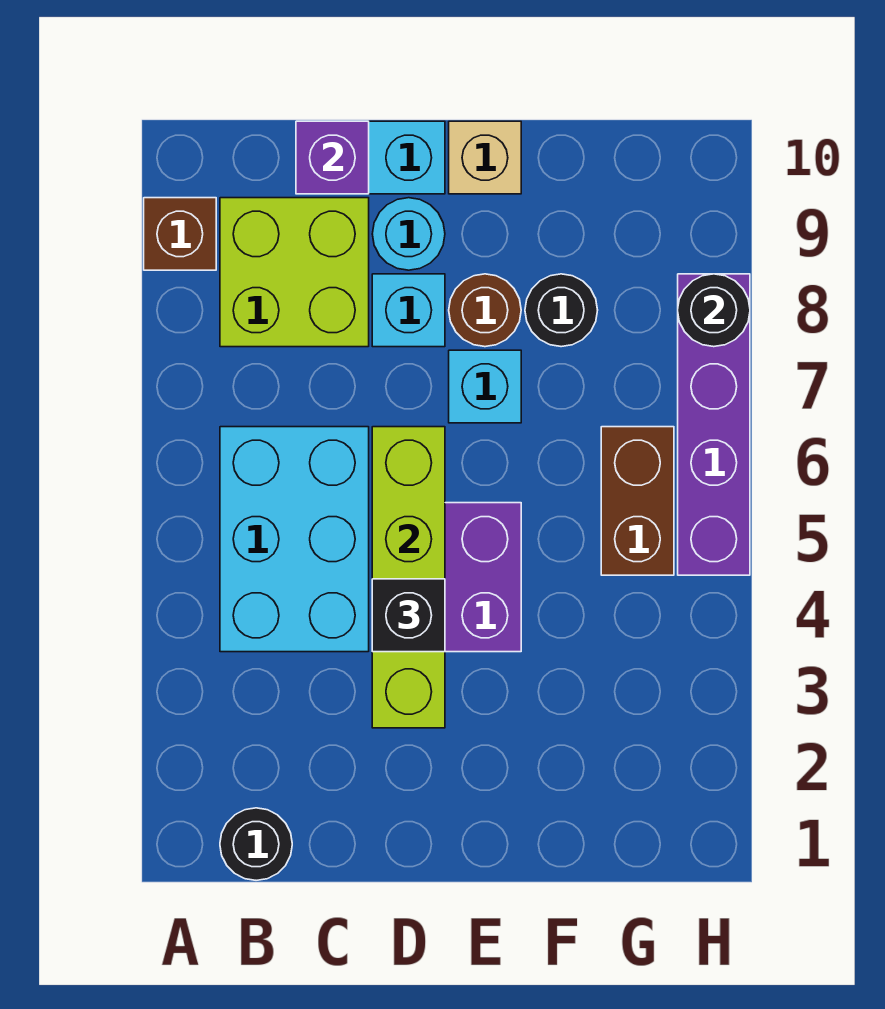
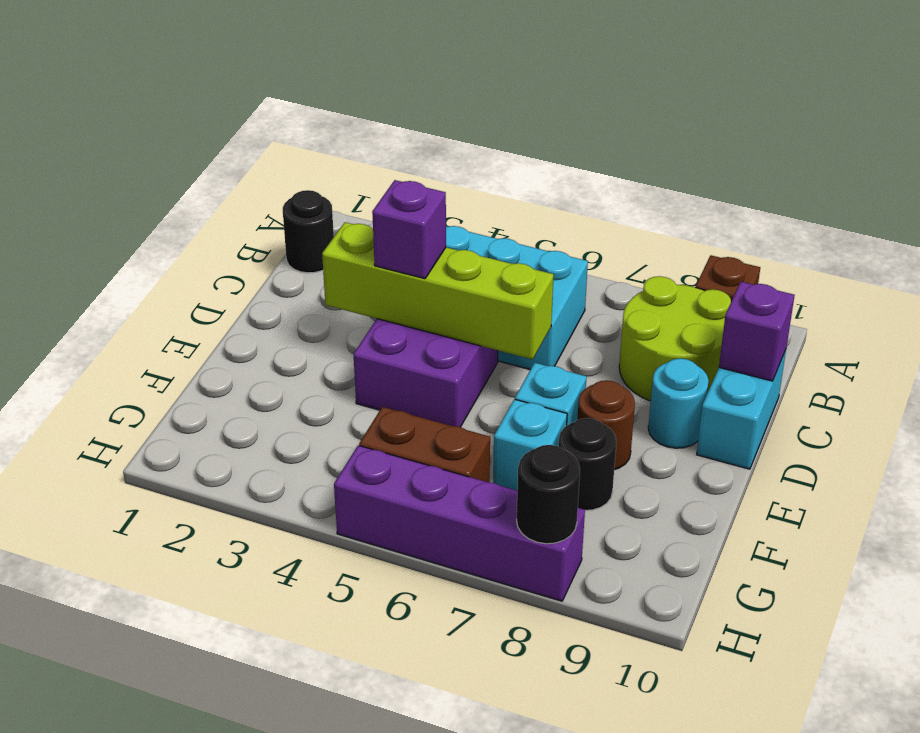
lime 2x2 brick [220,198,369,347] -> lime 2x2 round brick [619,276,731,401]
black 1x1 brick [372,579,445,652] -> purple 1x1 brick [372,180,446,279]
cyan 1x1 brick [372,274,445,347] -> cyan 1x1 brick moved to [493,399,567,490]
tan 1x1 brick [449,121,521,194] -> none

